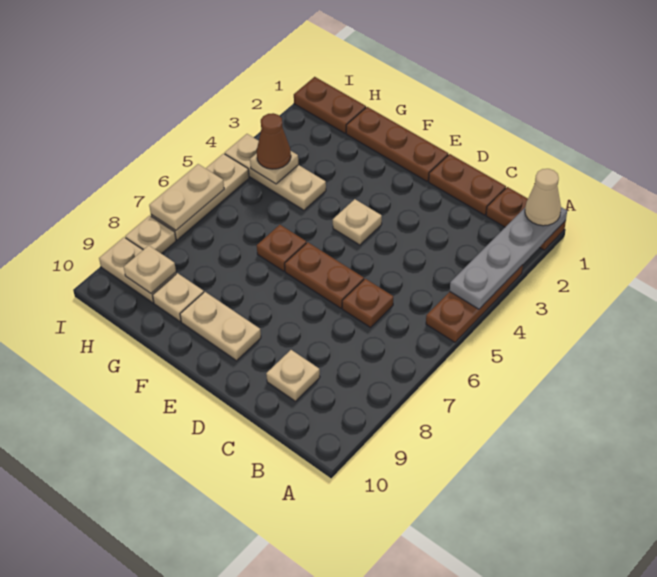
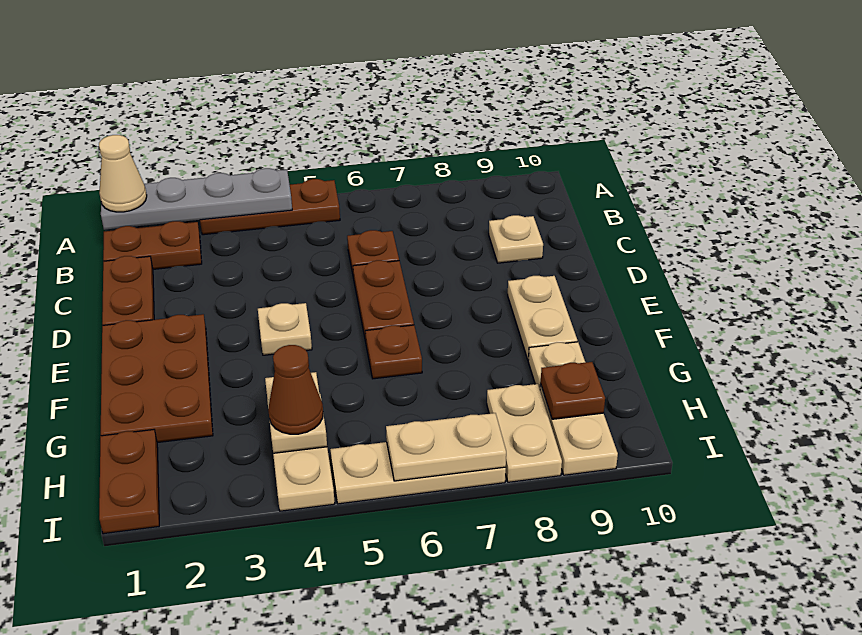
brown 1x2 plate [486,187,566,250] -> brown 1x2 plate turned to [103,221,202,269]
brown 1x3 plate [346,107,448,181] -> brown 2x3 plate [101,314,213,443]
tan 1x1 plate [124,245,176,293] -> brown 1x1 plate [541,362,605,419]
tan 1x1 plate [125,216,176,254] -> tan 1x2 plate [487,384,562,482]

